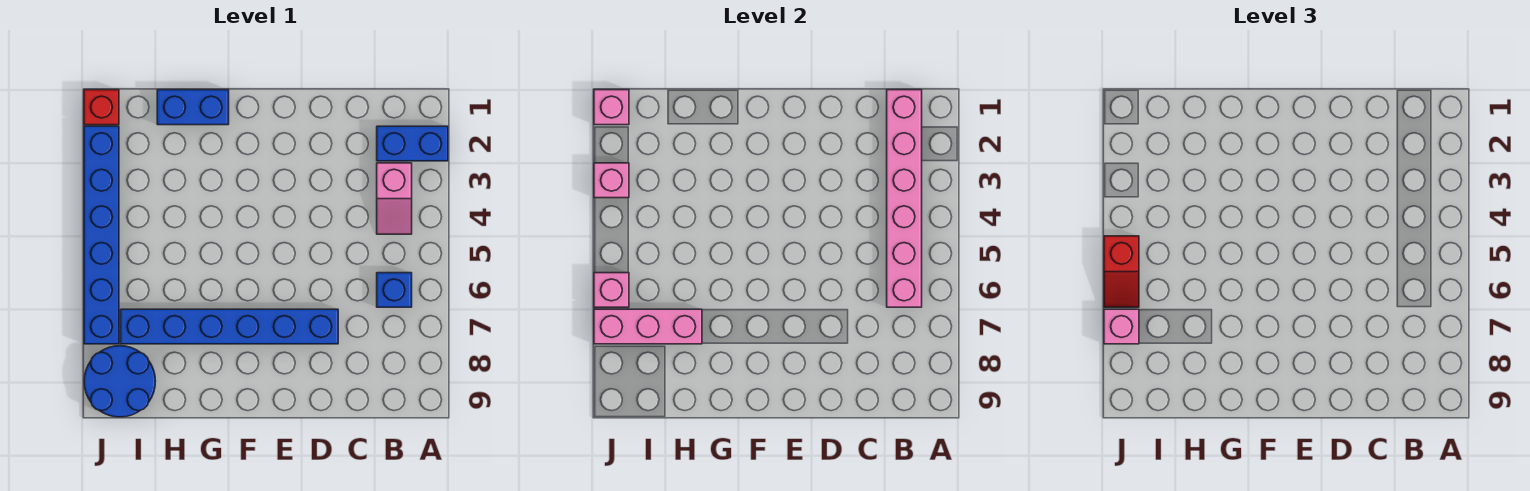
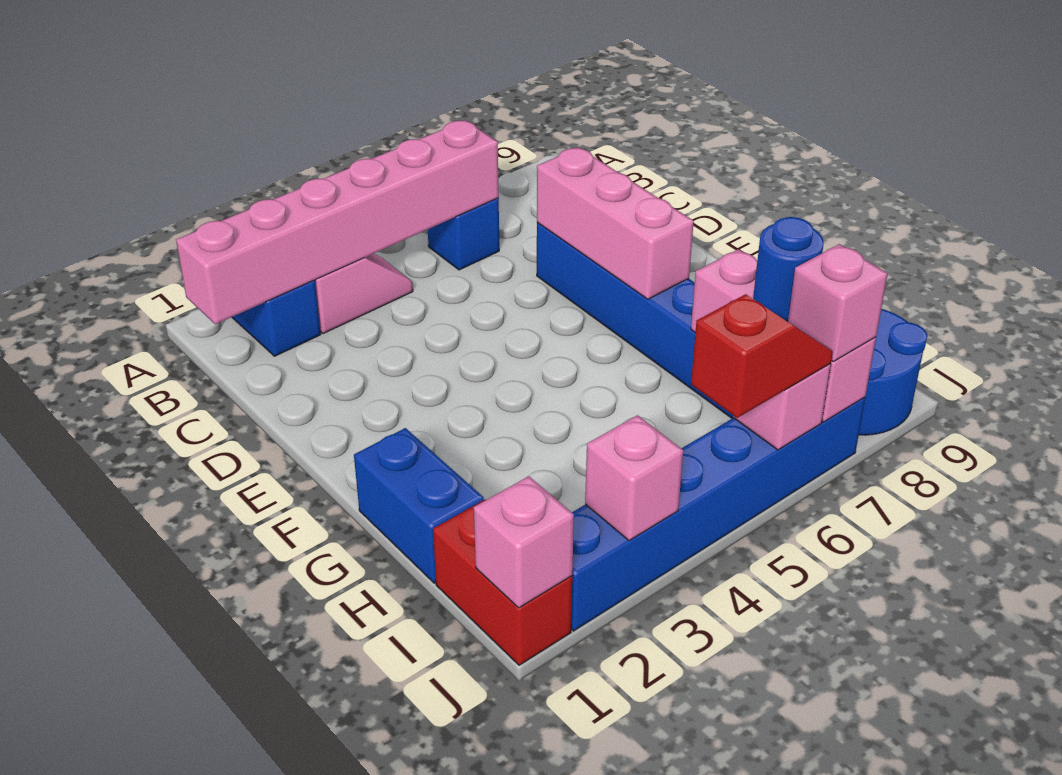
none -> pink 1x3 brick [537,147,694,299]
none -> blue 1x1 round brick [753,217,823,321]
red 1x1 brick [84,90,119,125] -> red 1x2 brick [433,499,572,665]

